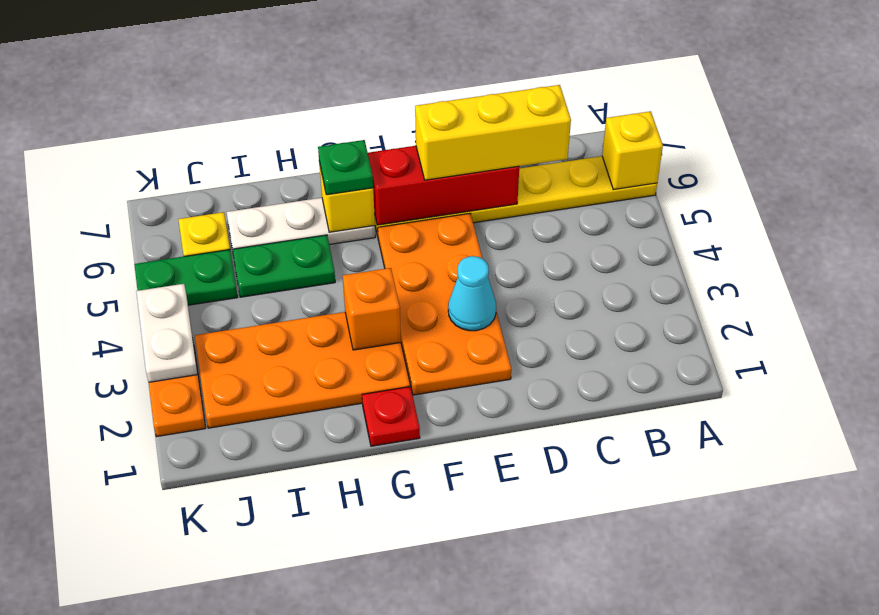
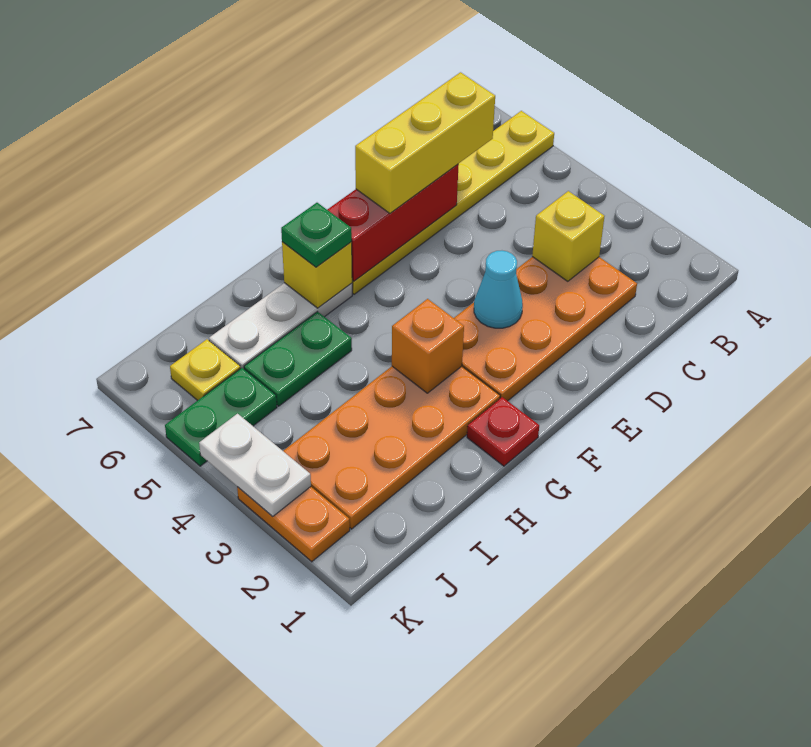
yellow 1x1 brick [602,111,663,190] -> yellow 1x1 brick moved to [532,191,604,281]
orange 2x4 plate [378,213,511,395] -> orange 2x4 plate turned to [454,257,637,401]

